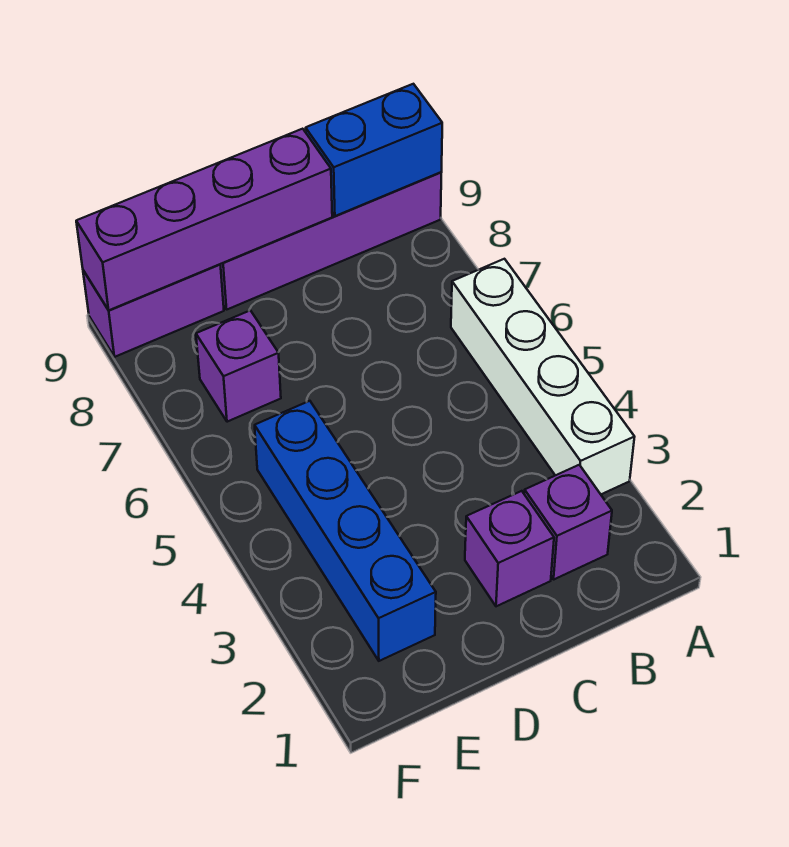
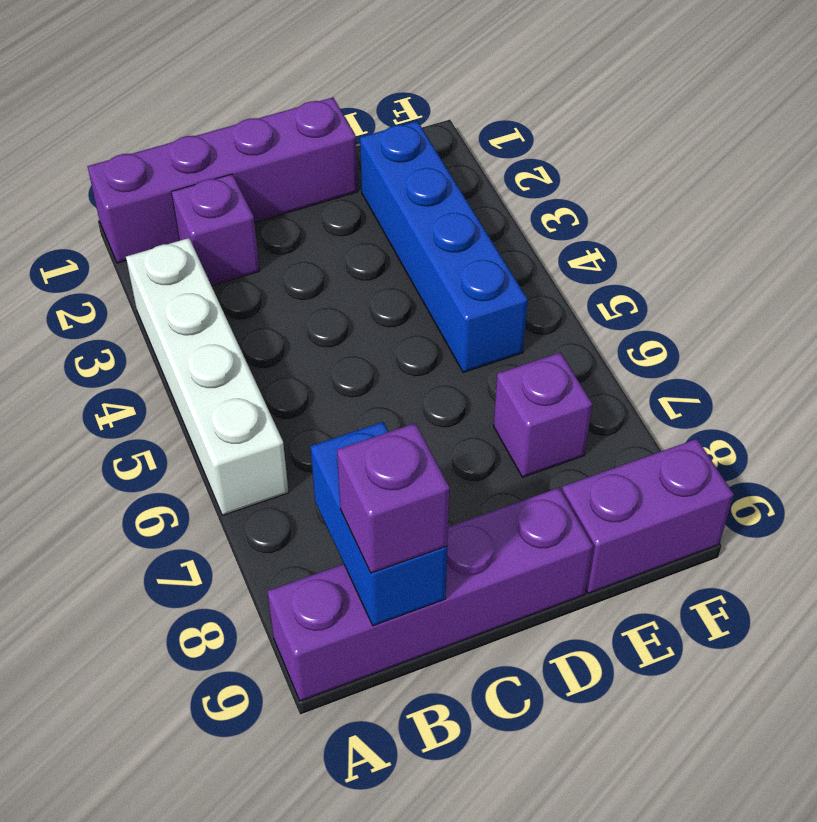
blue 1x2 brick [306,84,442,216] -> blue 1x2 brick turned to [310,422,447,626]
purple 1x1 brick [465,491,554,606] -> purple 1x1 brick moved to [337,423,450,573]
purple 1x4 brick [76,129,332,310] -> purple 1x4 brick moved to [87,98,358,263]

